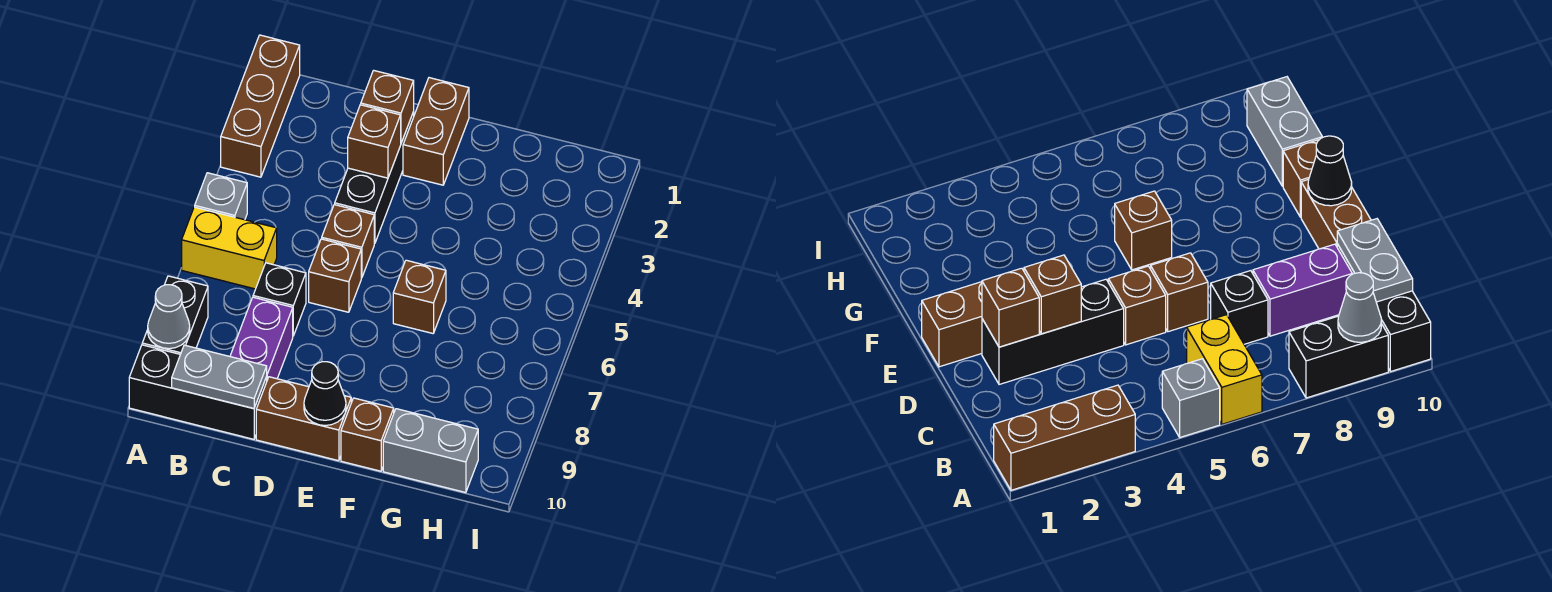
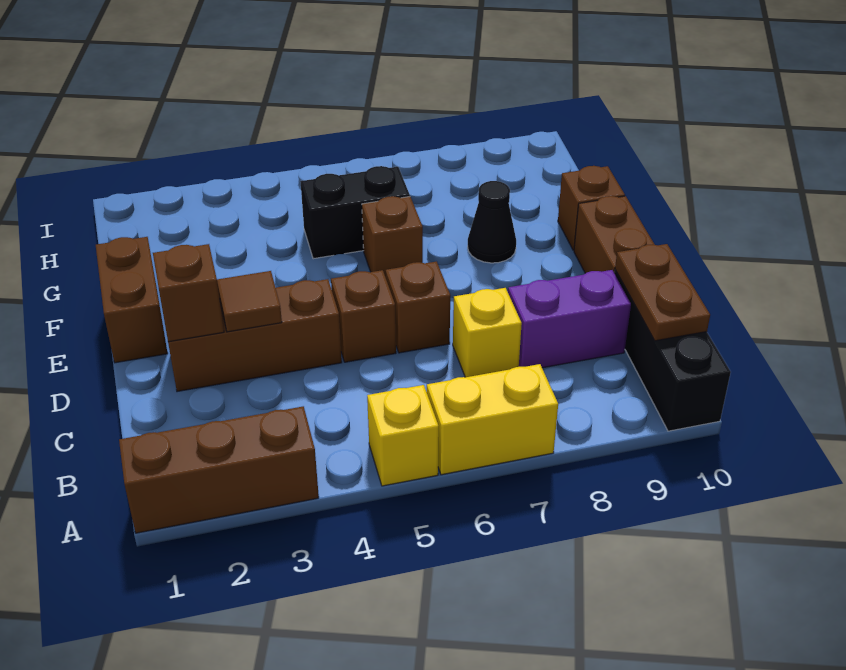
grey 1x1 brick [195,173,247,220] -> yellow 1x1 brick [367,385,439,486]
yellow 1x2 brick [182,207,277,289] -> yellow 1x2 brick turned to [427,364,558,475]
black 1x2 brick [142,276,208,354] -> black 1x2 brick moved to [300,166,410,259]
grey 1x1 cone [148,285,190,349] -> none
grey 1x2 plate [172,345,267,408] -> brown 1x2 plate [615,244,710,341]
black 1x1 brick [253,263,306,336] -> yellow 1x1 brick [453,288,522,377]
black 1x3 brick [335,112,414,243] -> brown 1x3 brick [168,279,342,392]
brown 1x1 brick [348,105,401,178] -> brown 1x1 tile [217,271,282,332]
brown 1x2 brick [403,78,469,185] -> brown 1x2 brick turned to [96,237,168,363]
black 1x1 cone [304,362,346,426] -> black 1x1 cone moved to [468,181,516,263]
grey 1x2 brick [383,409,478,493] -> none

